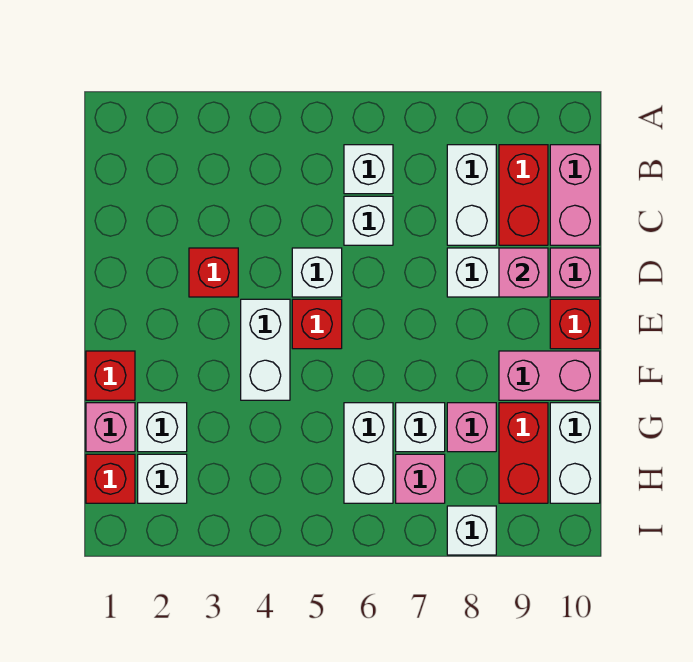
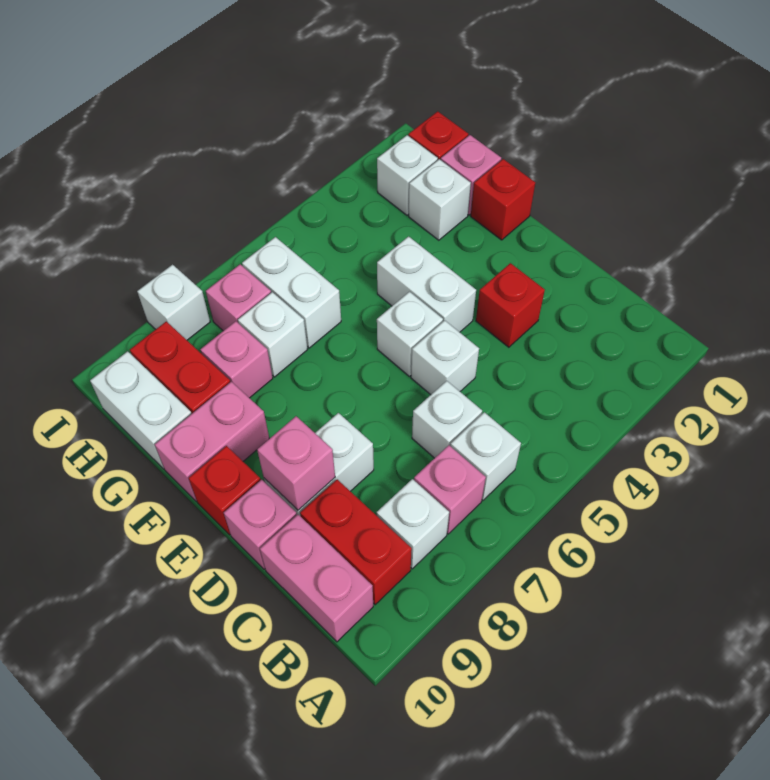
none -> pink 1x1 brick [414,445,486,534]
white 1x2 brick [447,145,496,245] -> white 1x1 brick [376,479,449,569]
red 1x1 brick [292,299,342,349] -> white 1x1 brick [377,292,443,376]

